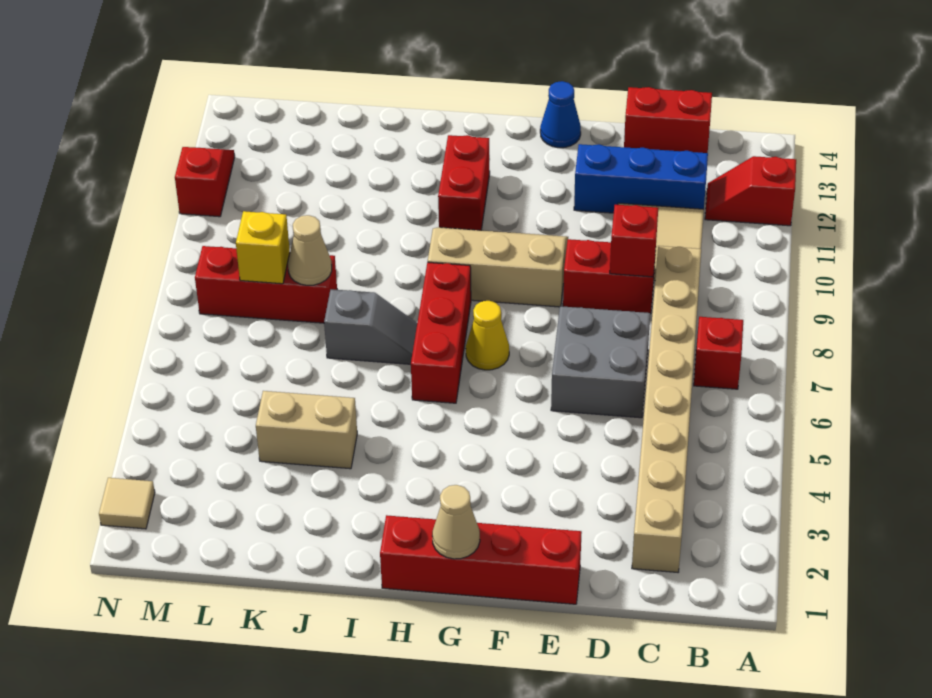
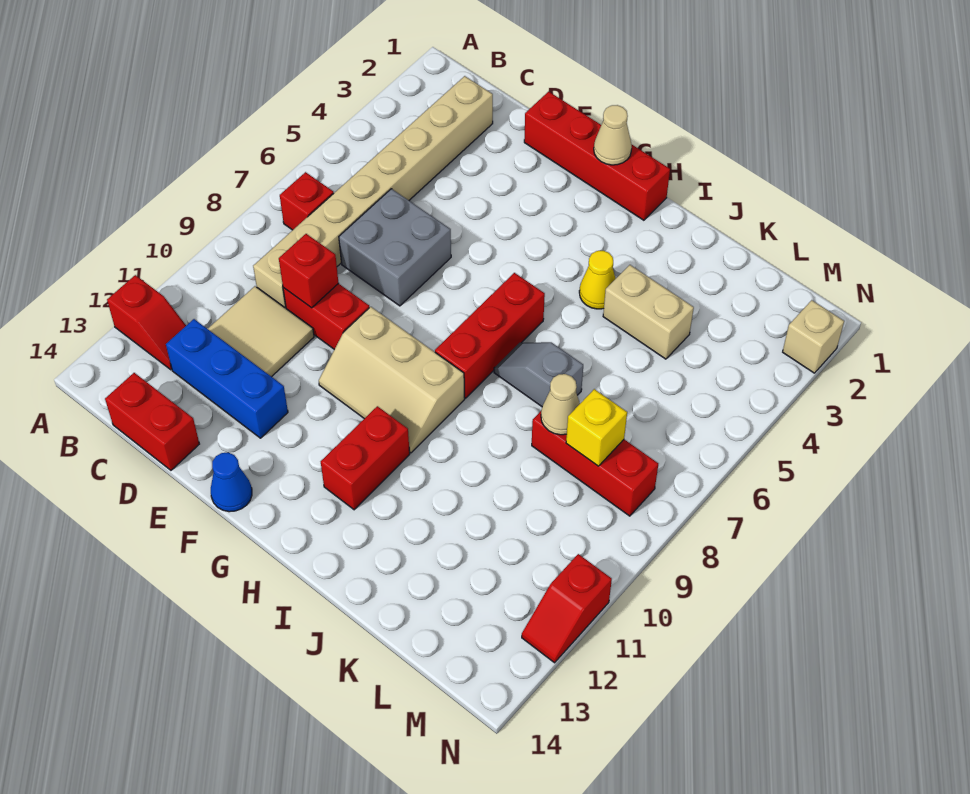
yellow 1x1 cone [466,301,509,370] -> yellow 1x1 cone moved to [579,251,616,309]
tan 1x1 tile [99,478,155,529] -> tan 1x1 brick [783,300,844,373]

